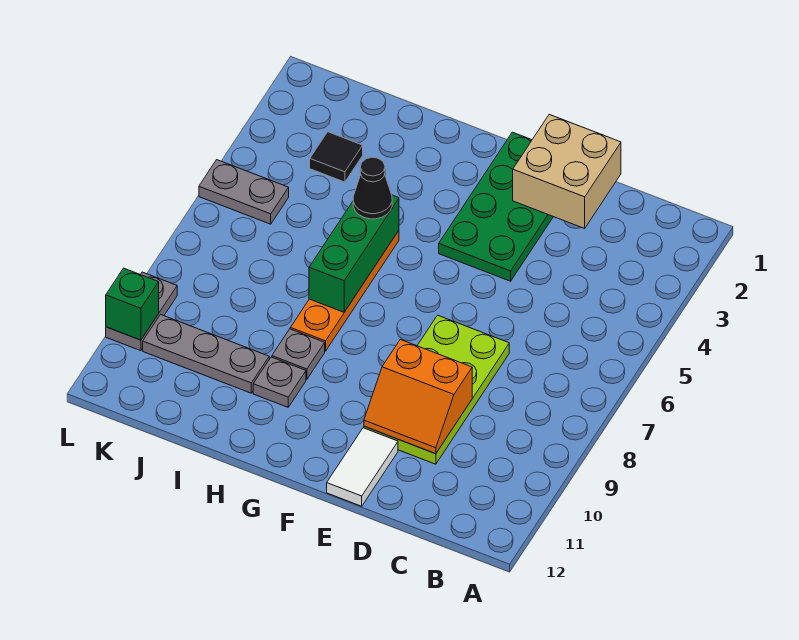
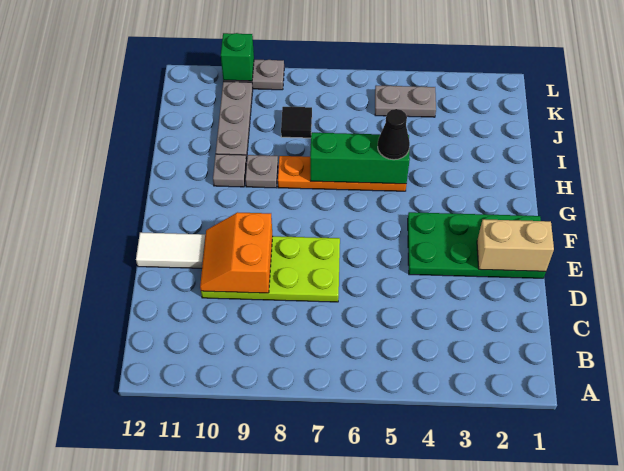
tan 2x2 brick [513,114,621,228] -> tan 1x2 brick [477,219,554,271]
black 1x1 tile [310,132,363,182] -> black 1x1 tile moved to [281,107,312,138]
grey 1x2 plate [199,160,289,224] -> grey 1x2 plate turned to [375,86,436,117]

